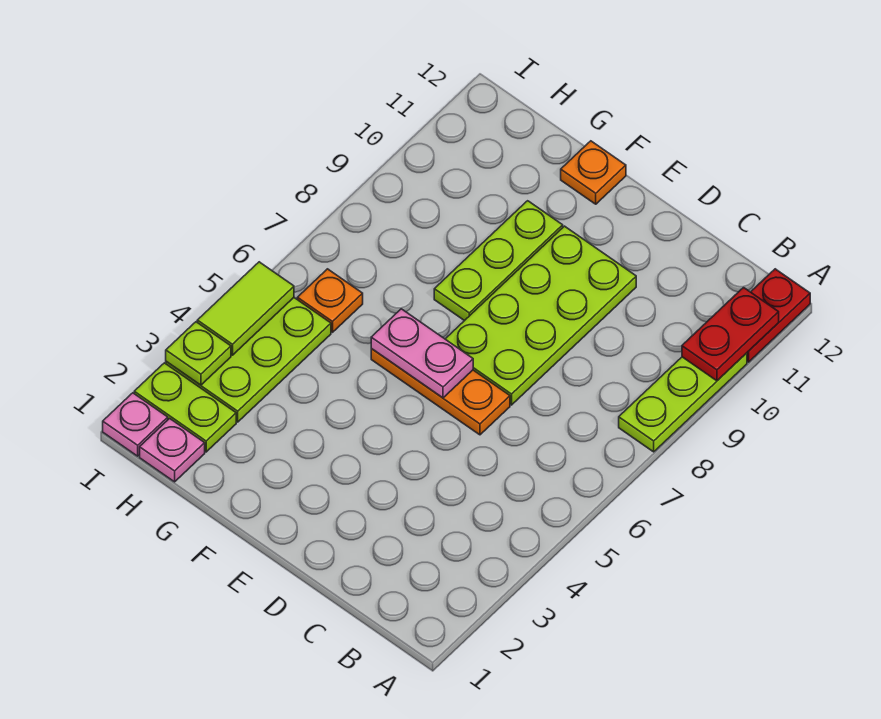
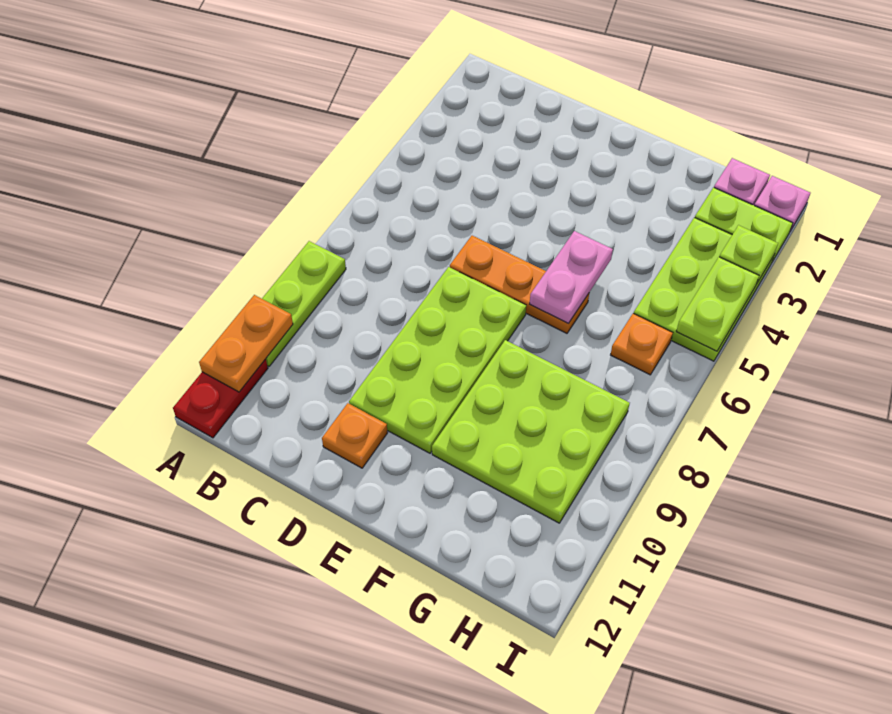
red 1x2 plate [682,288,779,381] -> orange 1x2 plate [199,295,293,392]
pink 1x2 plate [371,309,473,398] -> pink 1x2 plate turned to [530,231,613,324]
lime 1x3 plate [434,201,563,321] -> lime 3x3 plate [432,340,630,523]
orange 1x1 plate [561,141,626,204] -> orange 1x1 plate moved to [322,403,387,468]
lime 1x2 tile [197,262,294,355] -> lime 1x2 plate [676,257,759,351]

